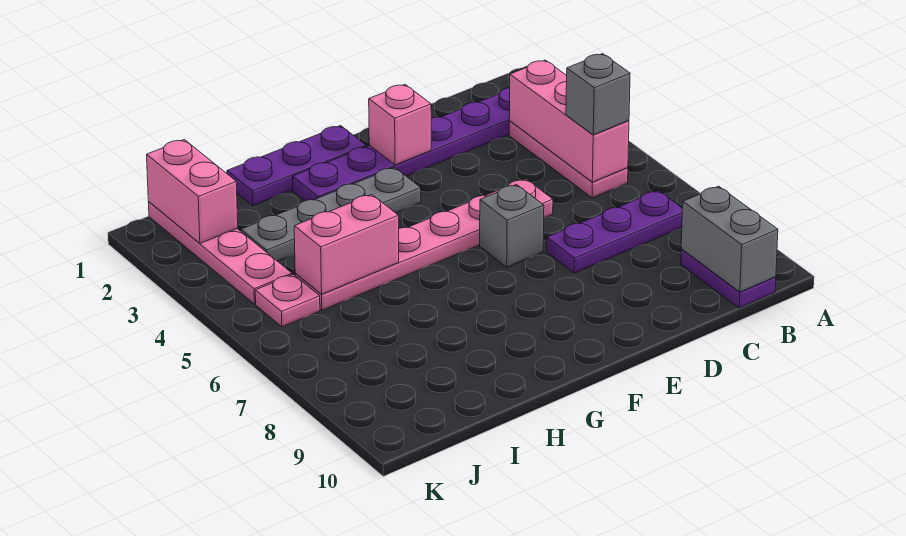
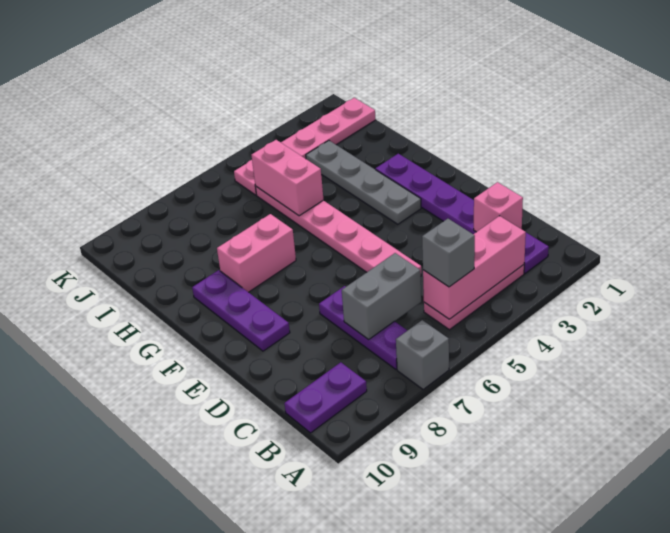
grey 1x2 brick [681,186,778,292] -> grey 1x2 brick moved to [342,253,421,340]
pink 1x1 brick [369,84,431,165] -> pink 1x1 brick moved to [474,182,523,232]
grey 1x1 brick [480,185,544,267] -> grey 1x1 brick moved to [396,320,449,389]
purple 1x3 plate [227,126,366,206] -> purple 1x3 plate moved to [192,270,290,351]
pink 1x2 brick [147,140,238,243] -> pink 1x2 brick moved to [217,214,296,292]

